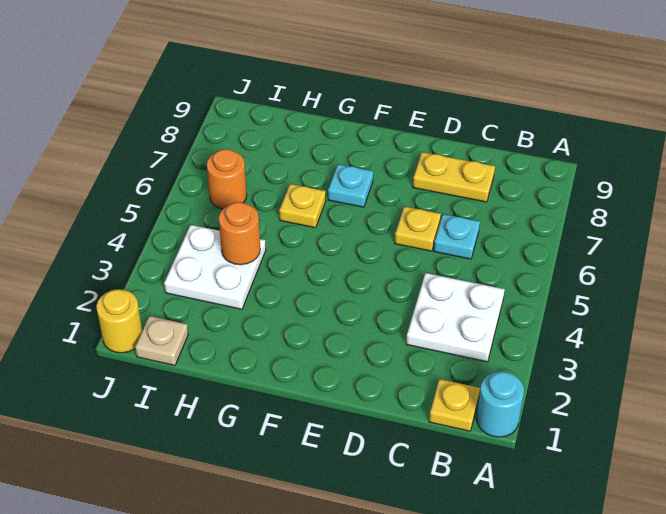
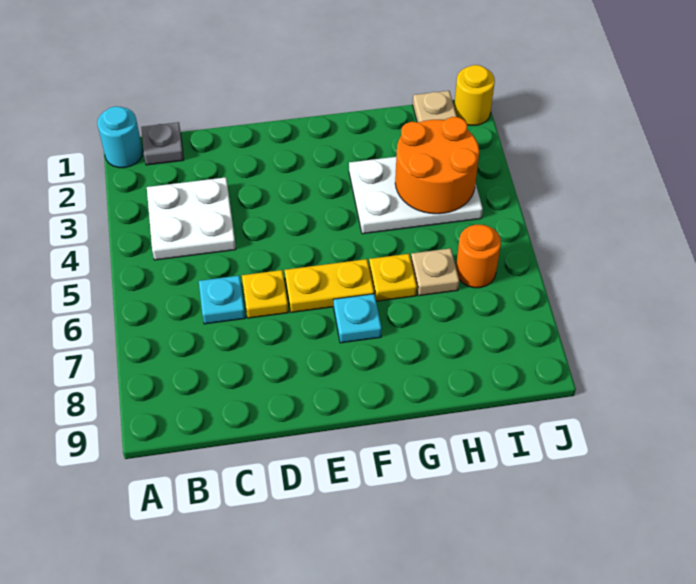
yellow 1x1 plate [429,379,480,431] -> grey 1x1 plate [141,122,184,165]
yellow 1x2 plate [413,152,495,202] -> yellow 1x2 plate moved to [285,259,374,312]
white 2x2 plate [164,225,266,309] -> white 2x3 plate [349,157,483,234]
orange 1x1 round brick [219,202,260,265] -> orange 2x2 round brick [395,117,479,214]
none -> tan 1x1 plate [411,248,459,296]

